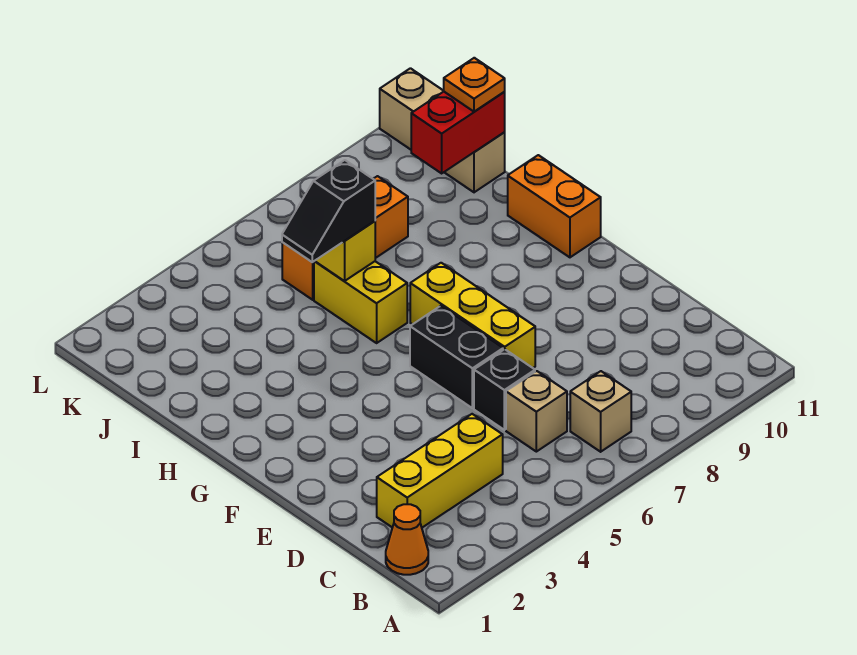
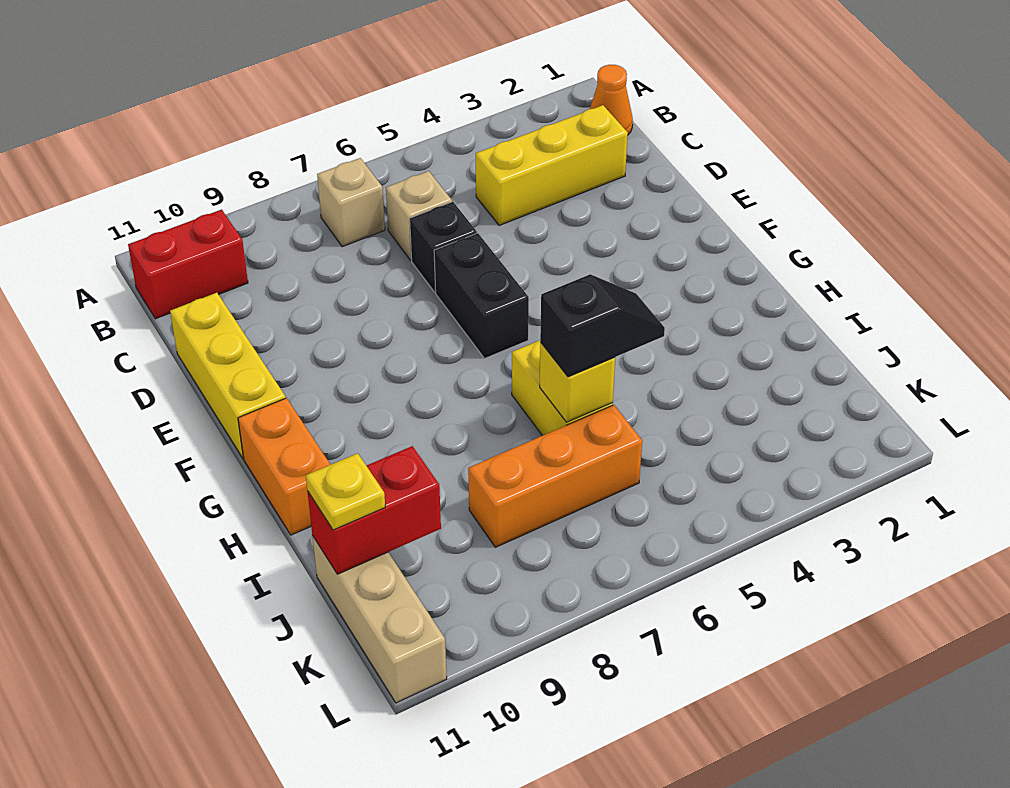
none -> red 1x2 brick [128,210,248,319]
yellow 1x3 brick [410,263,535,368] -> yellow 1x3 brick moved to [170,293,286,459]
orange 1x1 plate [444,58,505,112] -> yellow 1x1 plate [306,453,385,530]

